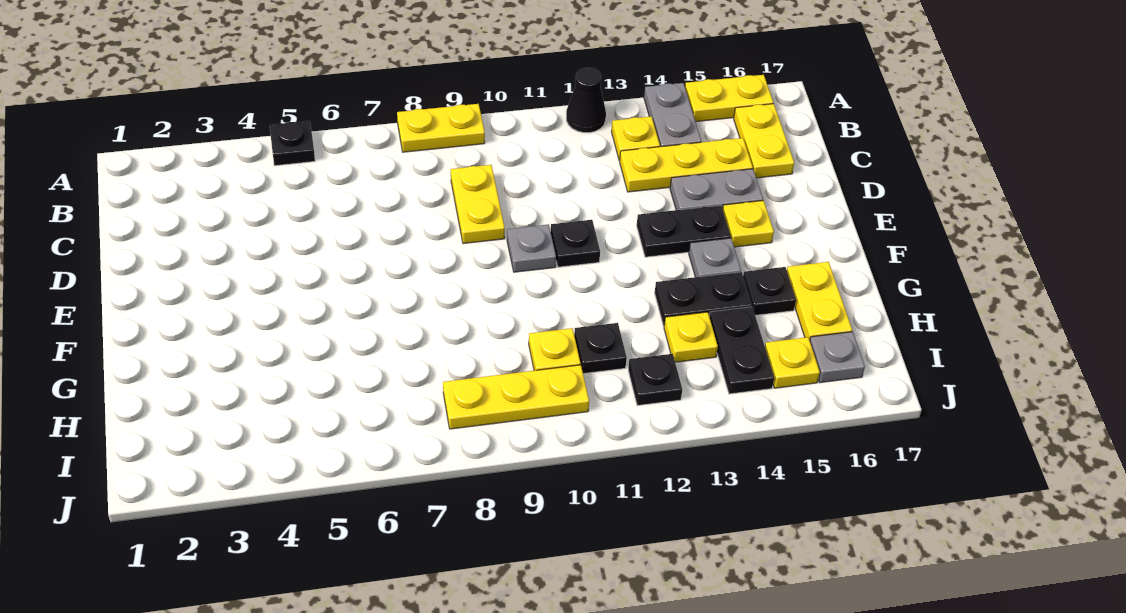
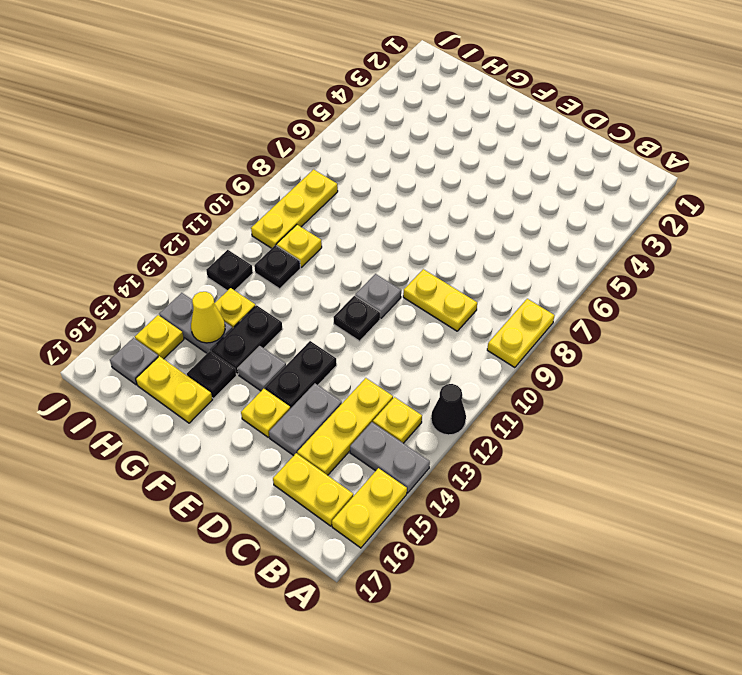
black 1x1 plate [270,121,315,166] -> none
black 1x2 plate [709,307,774,394] -> grey 1x2 plate [159,293,232,353]
none -> yellow 1x1 cone [191,292,225,343]

